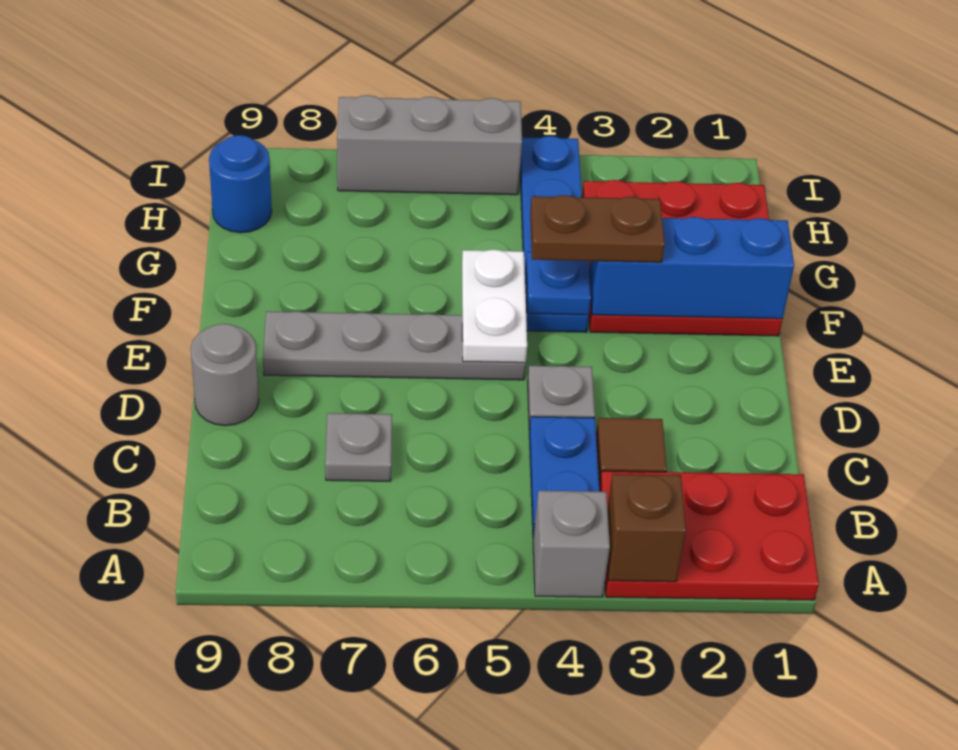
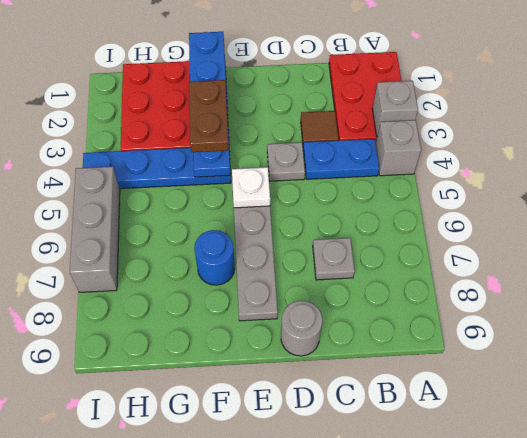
brown 1x1 brick [607,474,686,582] -> grey 1x1 brick [372,81,418,136]
white 1x2 plate [462,250,527,363] -> white 1x1 plate [232,167,270,208]
blue 1x1 round brick [209,135,272,233] -> blue 1x1 round brick moved to [194,230,235,285]

